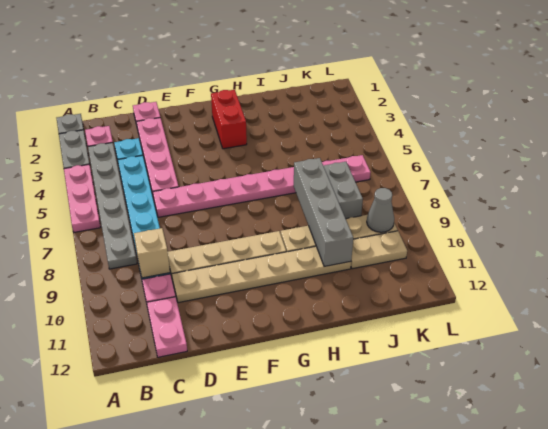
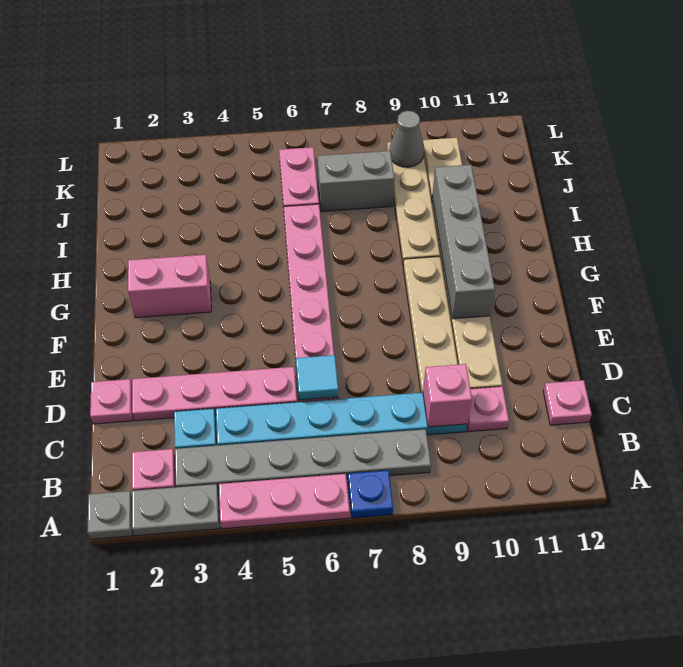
none -> blue 1x1 plate [348,470,393,518]
tan 1x1 brick [134,228,170,278] -> pink 1x1 brick [423,364,472,427]
pink 1x2 plate [147,297,187,357] -> pink 1x1 plate [543,380,592,425]
none -> cyan 1x1 tile [296,355,338,400]
red 1x2 brick [211,90,247,149] -> pink 1x2 brick [128,255,211,318]
grey 1x4 brick [294,158,353,267] -> grey 1x4 brick turned to [432,165,495,319]

